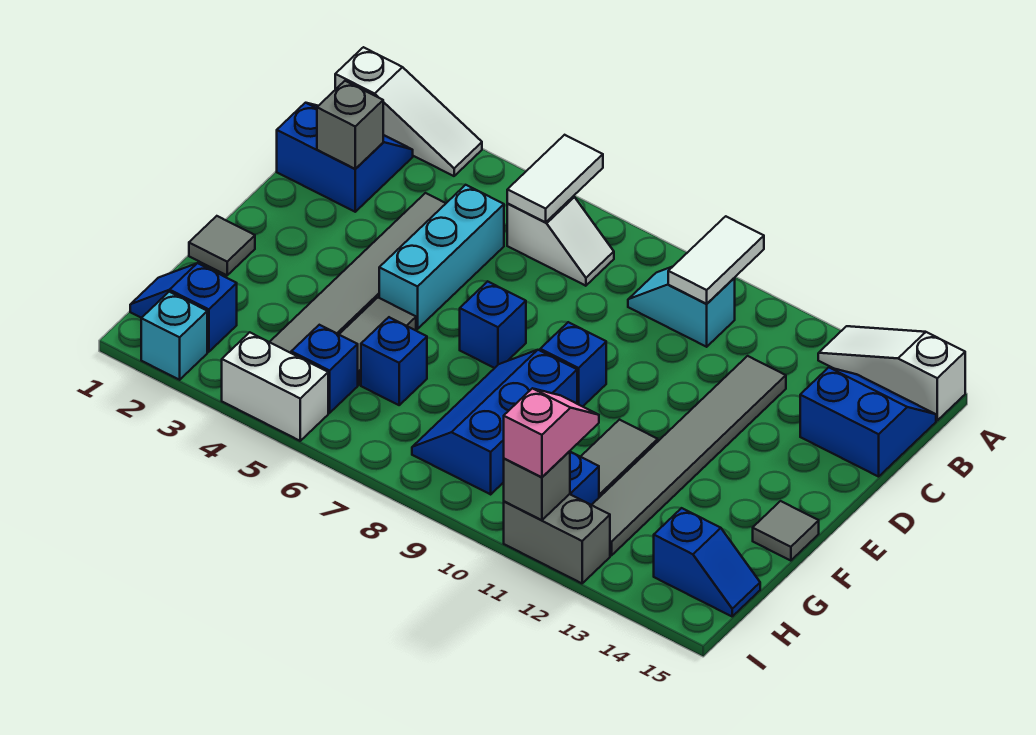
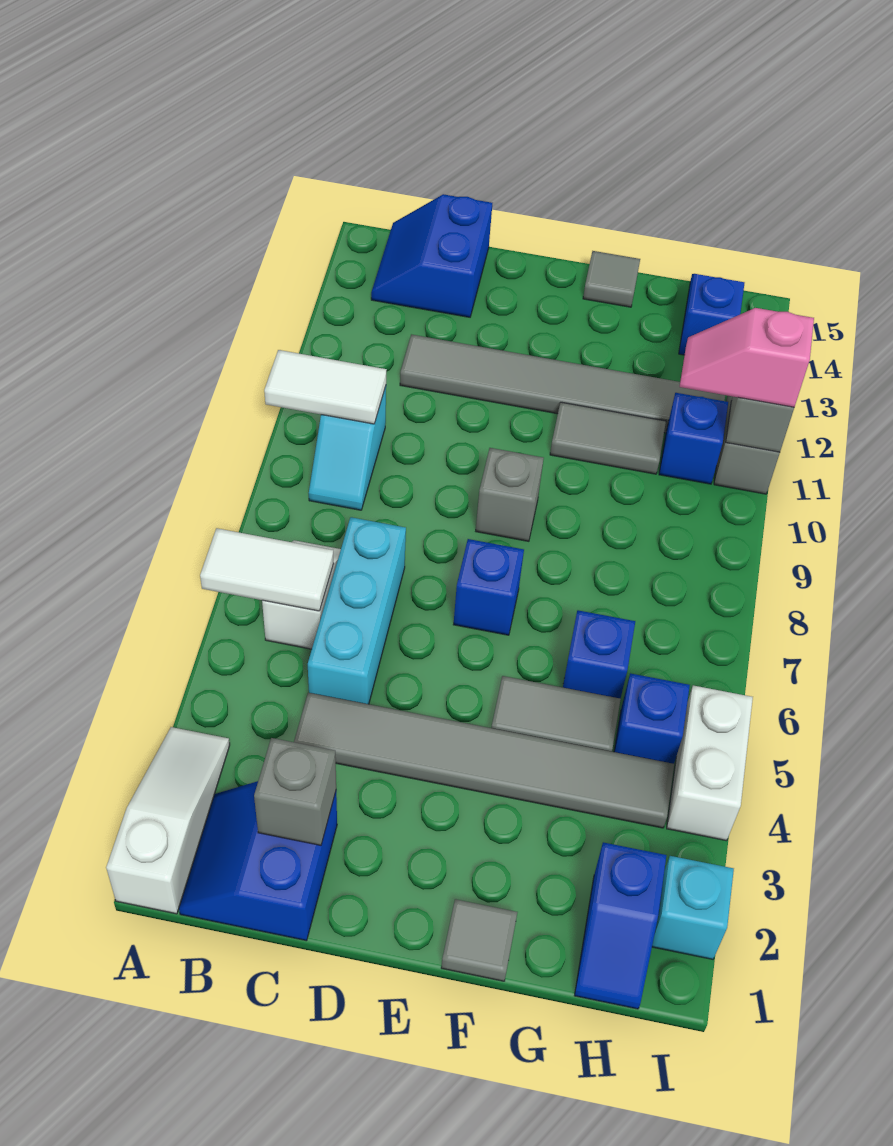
white 1x3 slope [818,326,965,420] -> none
cyan 1x3 brick [379,185,504,329] -> cyan 1x3 brick turned to [308,517,406,704]
blue 1x1 brick [540,322,606,407] -> grey 1x1 brick [476,448,544,541]
blue 2x3 slope [412,350,577,494] -> none

